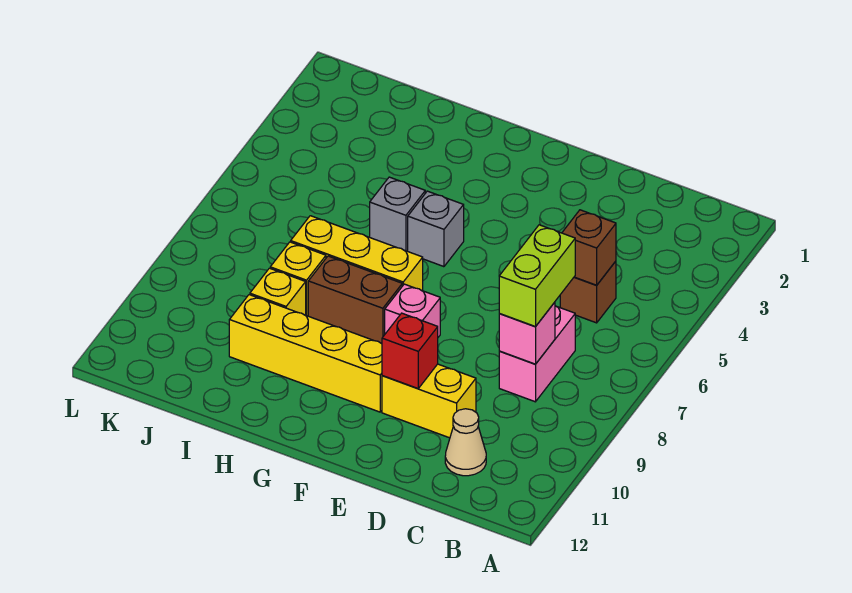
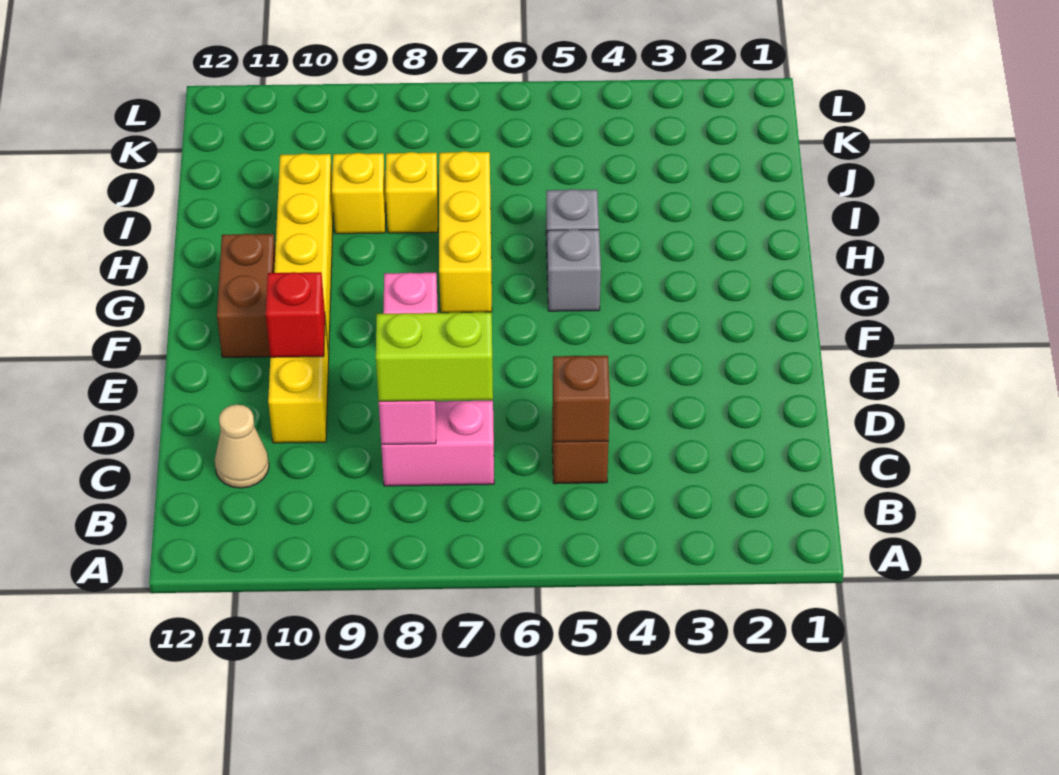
brown 1x2 brick [308,256,402,343] -> brown 1x2 brick moved to [217,234,275,357]

